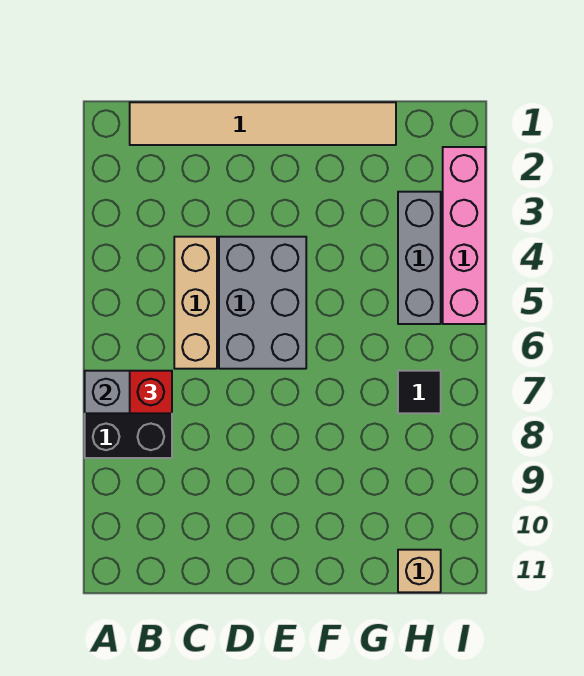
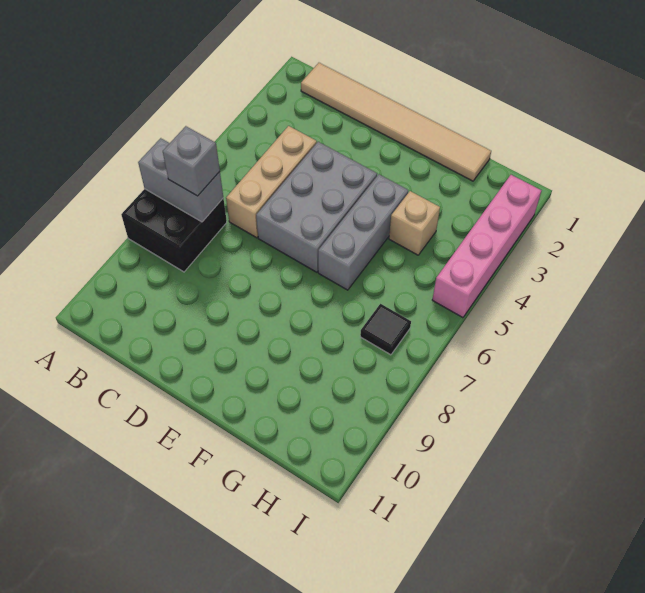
red 1x1 brick [130,371,172,413] -> grey 1x1 brick [163,126,220,196]
grey 1x3 brick [398,192,441,324] -> grey 1x3 brick moved to [318,174,408,290]
tan 1x1 brick [398,550,441,592] -> tan 1x1 brick moved to [389,191,440,255]

